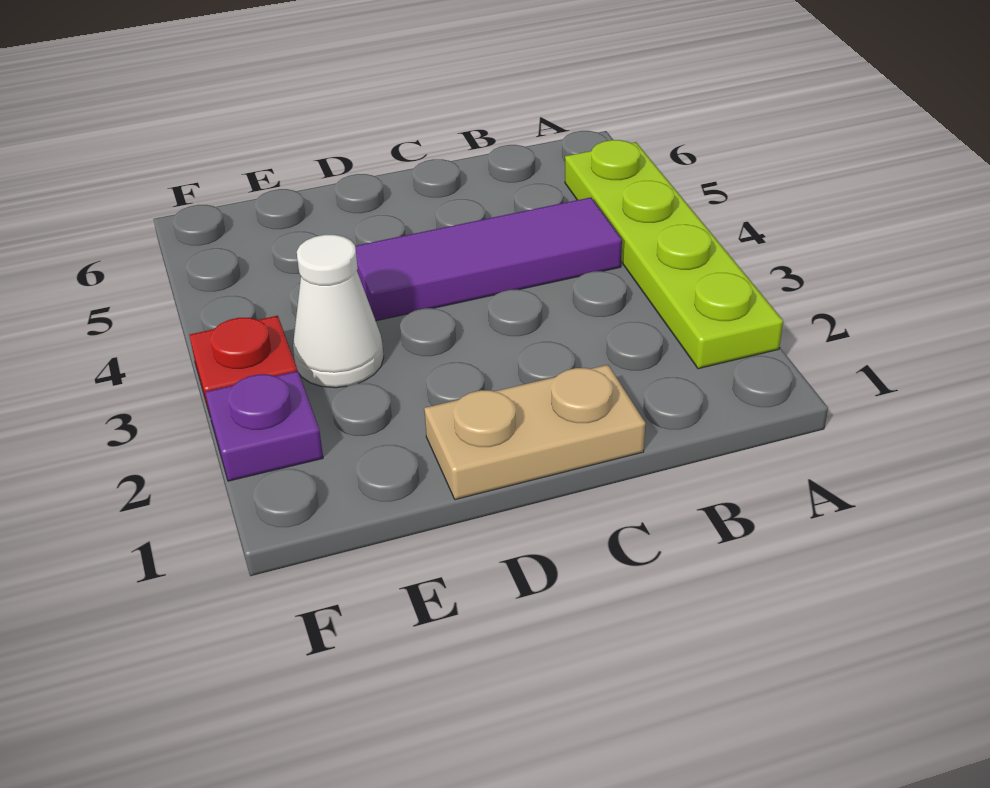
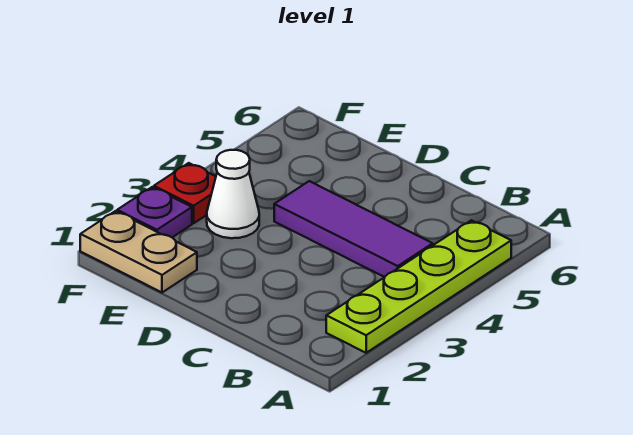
tan 1x2 plate [424,365,645,500] -> tan 1x2 plate moved to [80,211,197,292]

